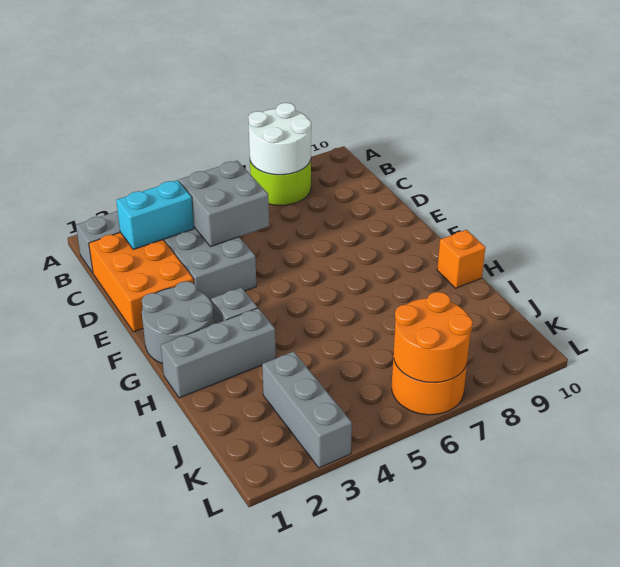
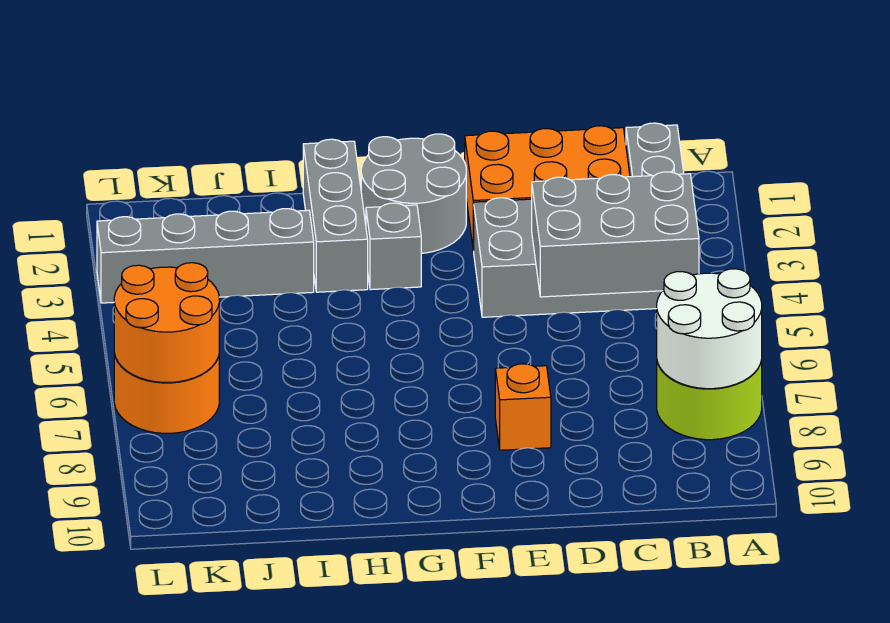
cyan 1x2 brick [116,180,194,249] -> none
grey 2x2 brick [179,161,269,247] -> grey 2x3 brick [532,172,699,297]
orange 1x1 brick [437,230,485,288] -> orange 1x1 brick moved to [495,364,551,450]
grey 1x3 brick [262,351,352,468] -> grey 1x4 brick [97,209,314,303]

